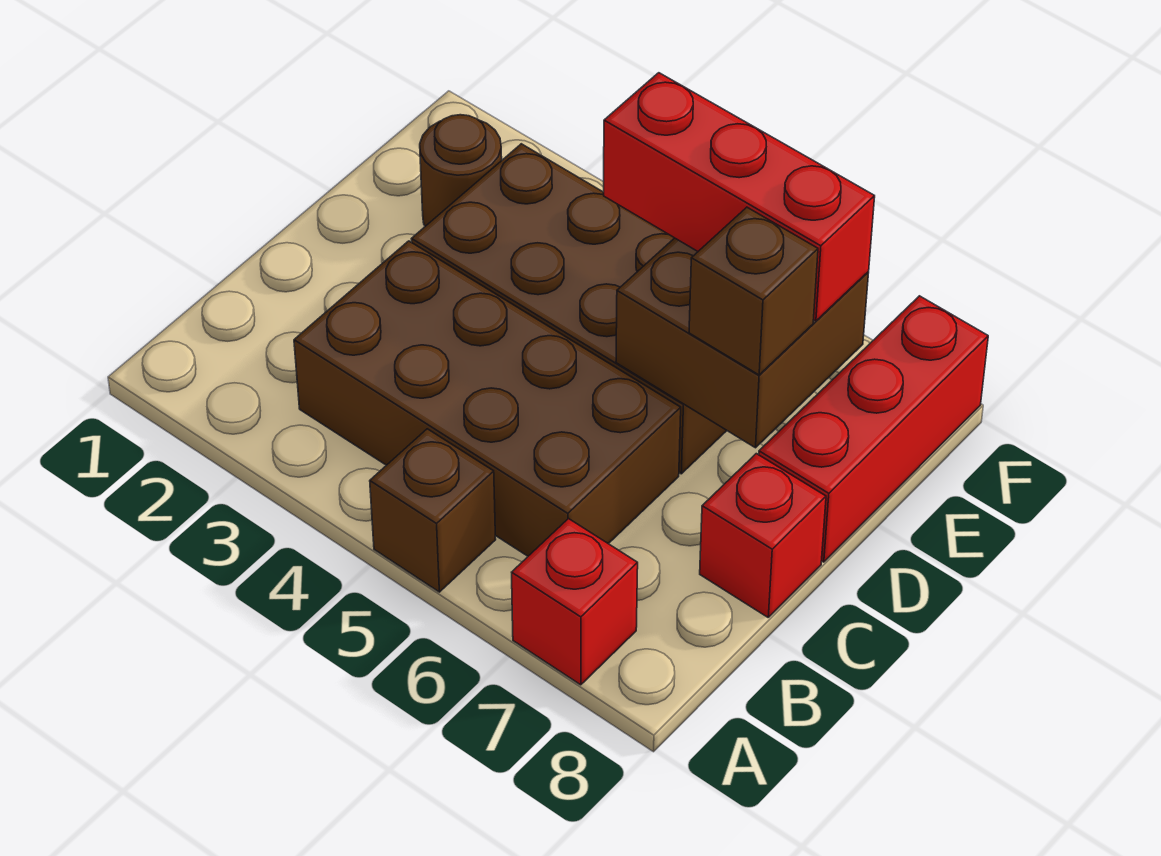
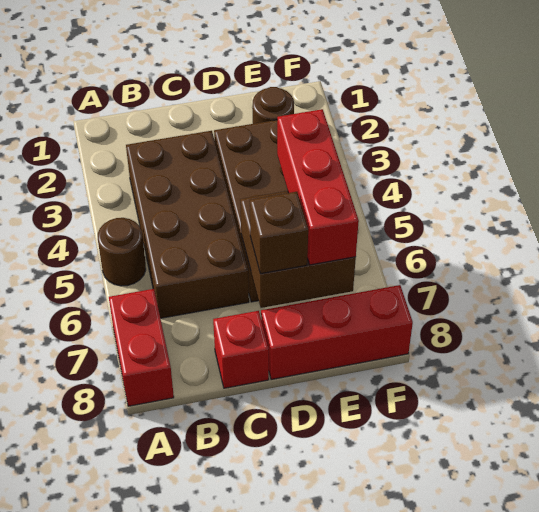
brown 1x1 brick [370,429,496,592] -> brown 1x1 round brick [98,218,146,286]
red 1x1 brick [512,519,638,685] -> red 1x2 brick [109,289,174,406]

